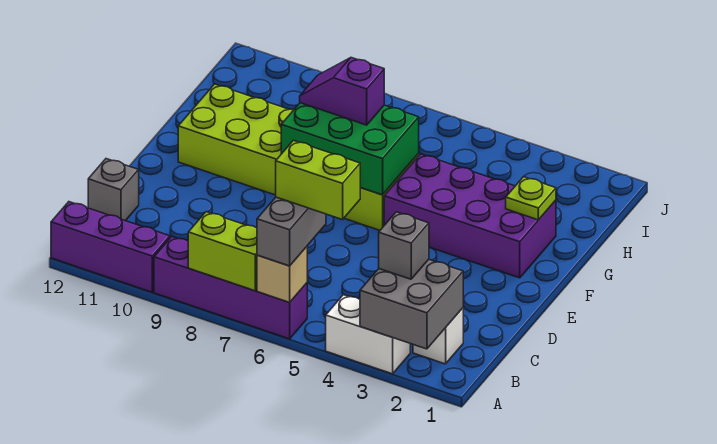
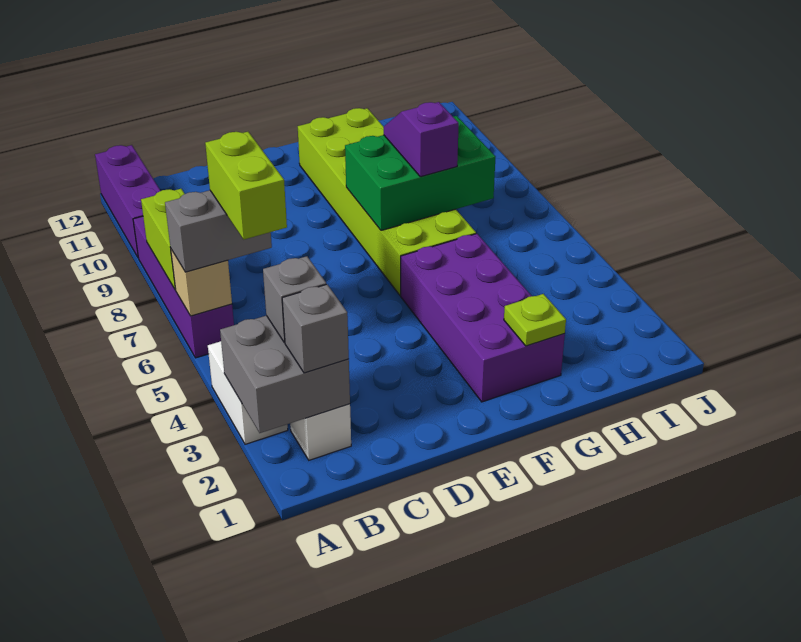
grey 1x1 brick [88,159,139,221] -> grey 1x1 brick moved to [282,284,349,373]
green 2x3 brick [281,103,419,195] -> green 2x3 brick turned to [345,116,495,231]

